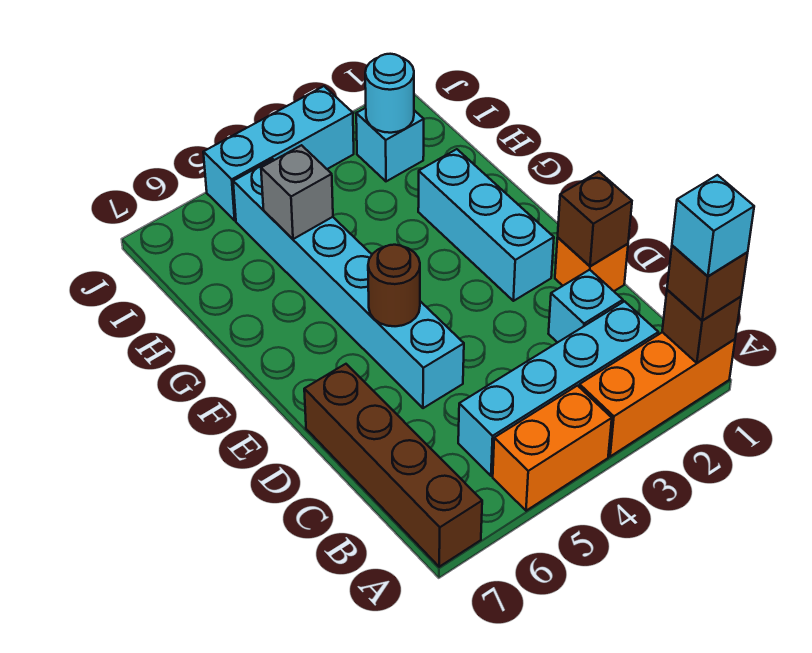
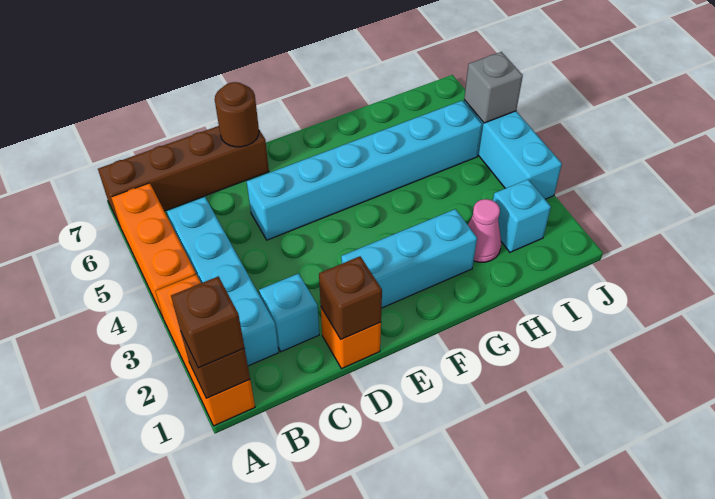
cyan 1x1 brick [672,175,754,276] -> none
orange 1x2 brick [493,386,612,511] -> orange 1x3 brick [111,183,196,317]
brown 1x1 round brick [368,245,420,326] -> brown 1x1 round brick moved to [215,82,259,147]
none -> pink 1x1 cone [468,199,501,262]
grey 1x1 brick [261,145,333,239] -> grey 1x1 brick moved to [464,52,523,123]
cyan 1x1 round brick [365,54,414,133] -> none

